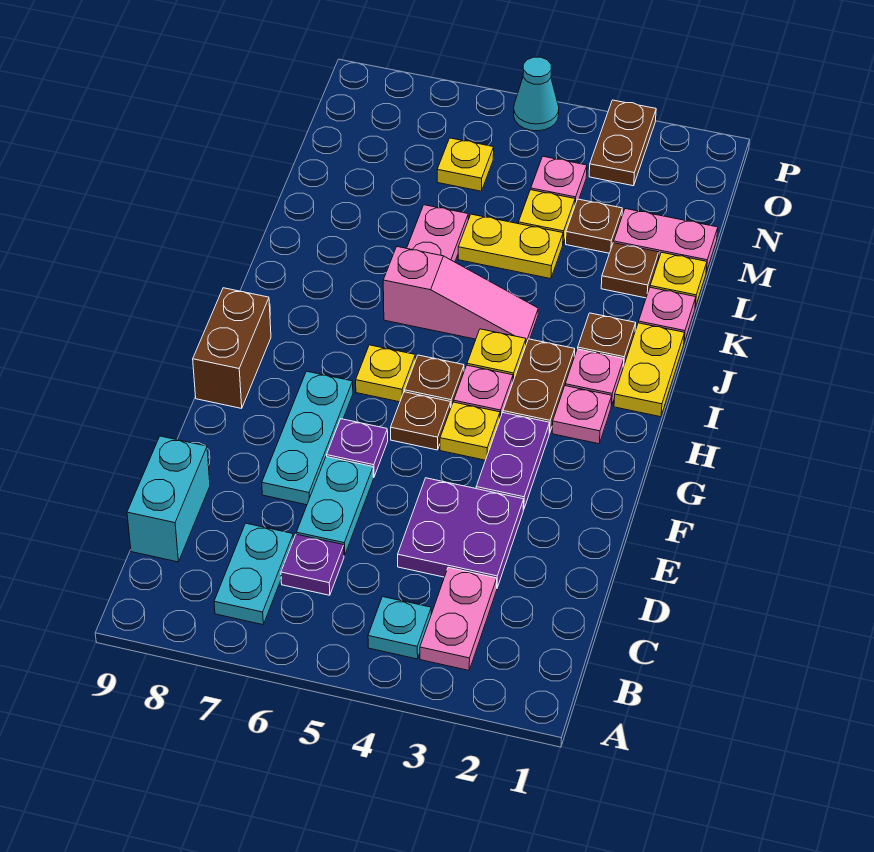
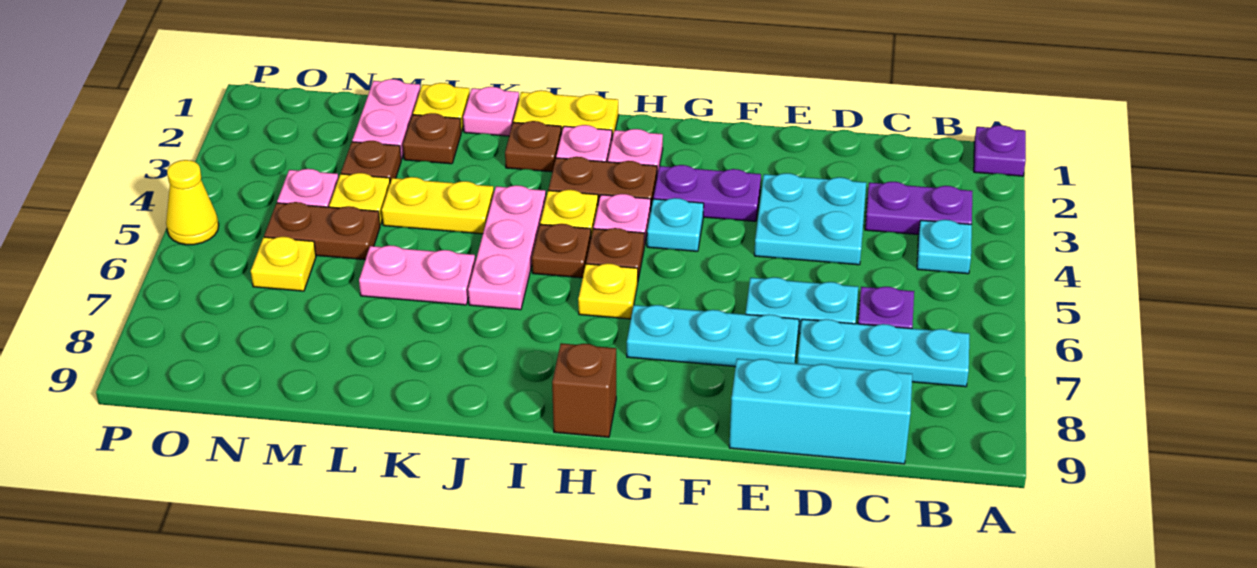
pink 1x2 plate [420,567,497,670] -> purple 1x2 plate [865,182,972,235]
cyan 1x2 plate [214,523,294,625] -> cyan 1x3 plate [797,319,969,387]
cyan 1x2 brick [127,436,210,562] -> cyan 1x3 brick [729,359,912,464]
purple 2x2 plate [398,478,524,587] -> cyan 2x2 plate [754,173,866,265]
purple 1x1 plate [327,419,388,478] -> purple 1x1 plate moved to [974,125,1026,176]
yellow 1x1 plate [440,402,500,460] -> cyan 1x1 plate [647,198,704,251]
brown 1x1 plate [391,392,451,450] -> brown 1x1 plate moved to [532,224,591,278]
brown 1x2 brick [193,288,271,408] -> brown 1x1 brick [552,343,616,437]
pink 1x3 slope [383,247,538,344] -> pink 1x3 plate [468,185,546,310]
yellow 1x2 plate [458,214,563,279] -> yellow 1x2 plate turned to [382,177,494,234]
brown 1x2 plate [589,100,656,186] -> brown 1x2 plate moved to [264,202,380,260]
cyan 1x1 cone [514,57,559,131] -> yellow 1x1 cone [166,160,219,245]

